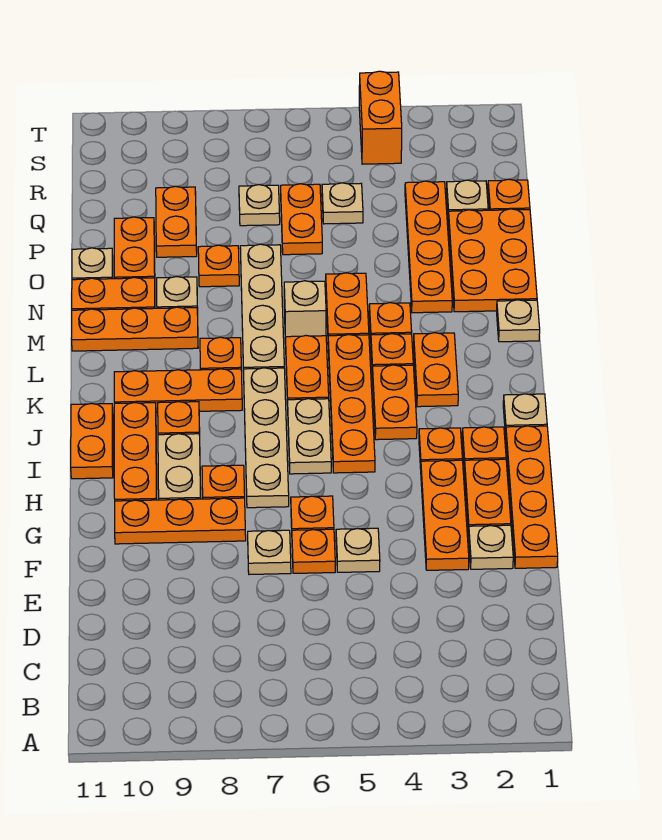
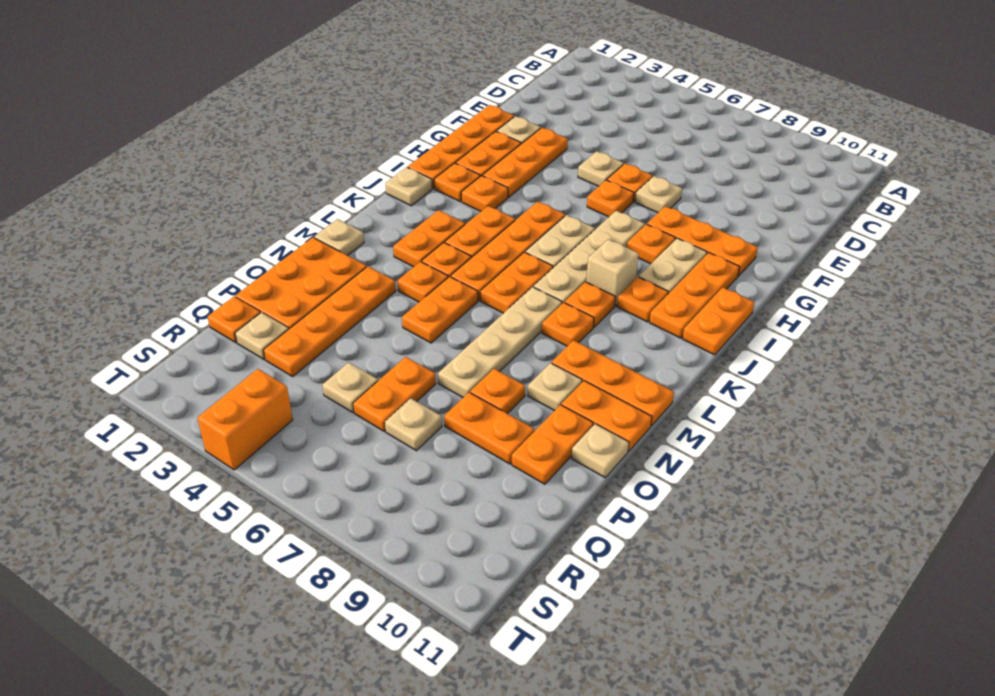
orange 1x3 plate [114,369,242,412] -> orange 1x1 plate [565,282,615,327]
tan 1x1 brick [284,281,326,344] -> tan 1x1 brick moved to [586,239,639,306]
orange 1x2 plate [156,186,197,257] -> orange 1x2 plate turned to [444,392,534,464]

